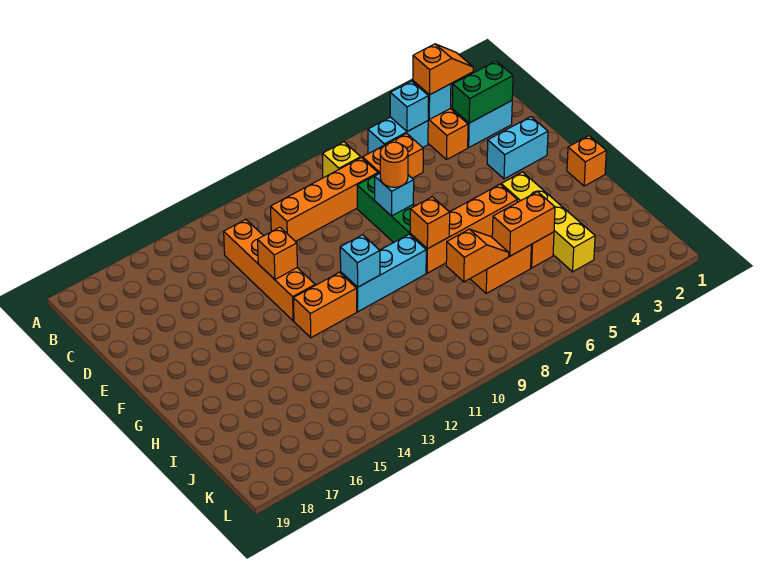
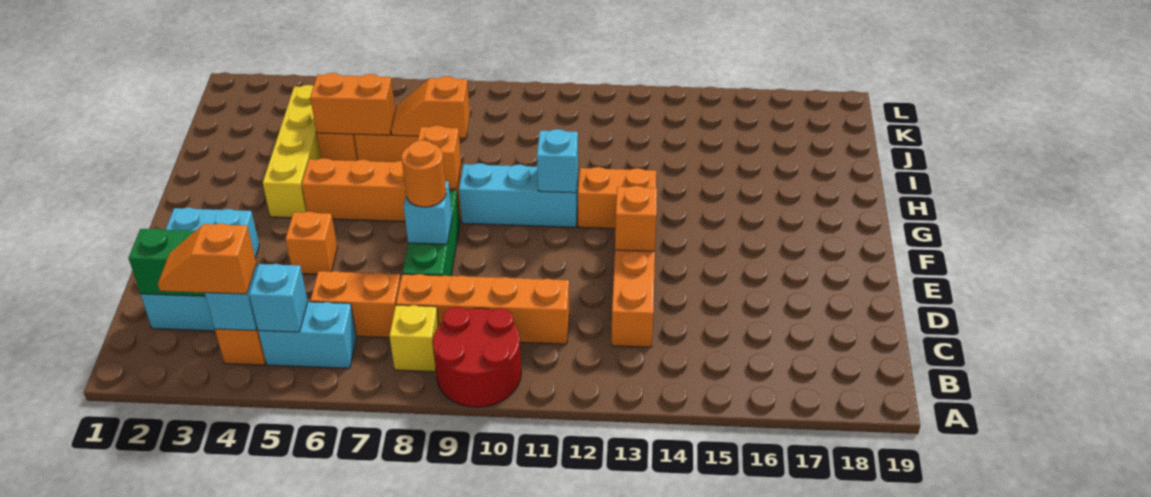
none -> red 2x2 round brick [433,307,521,407]
orange 1x1 brick [567,136,606,186] -> orange 1x1 brick moved to [286,212,337,274]

